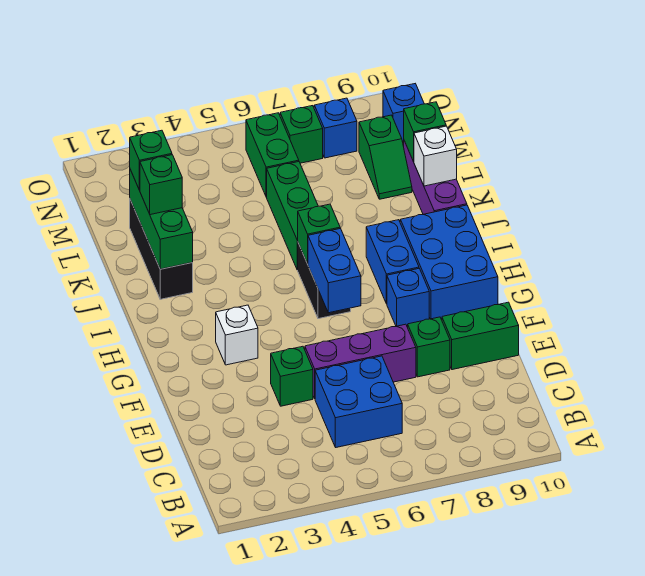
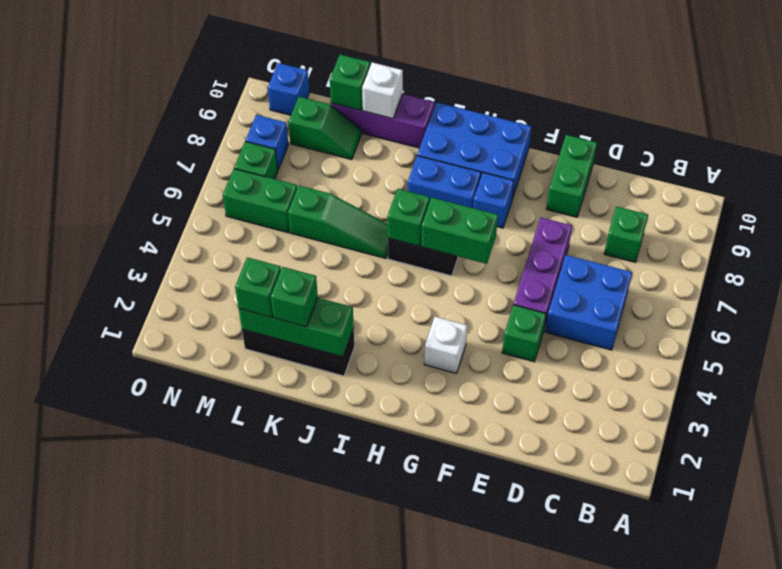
green 1x1 brick [408,317,450,377] -> green 1x1 brick moved to [604,206,648,262]
blue 1x2 brick [308,228,361,313] -> green 1x2 brick [421,197,498,264]
green 1x3 brick [267,162,318,270] -> green 1x3 slope [288,185,388,258]

